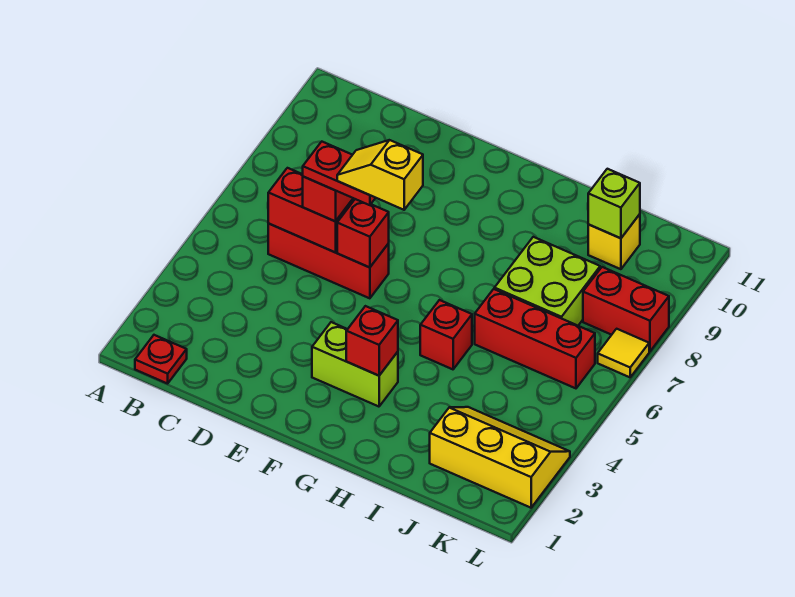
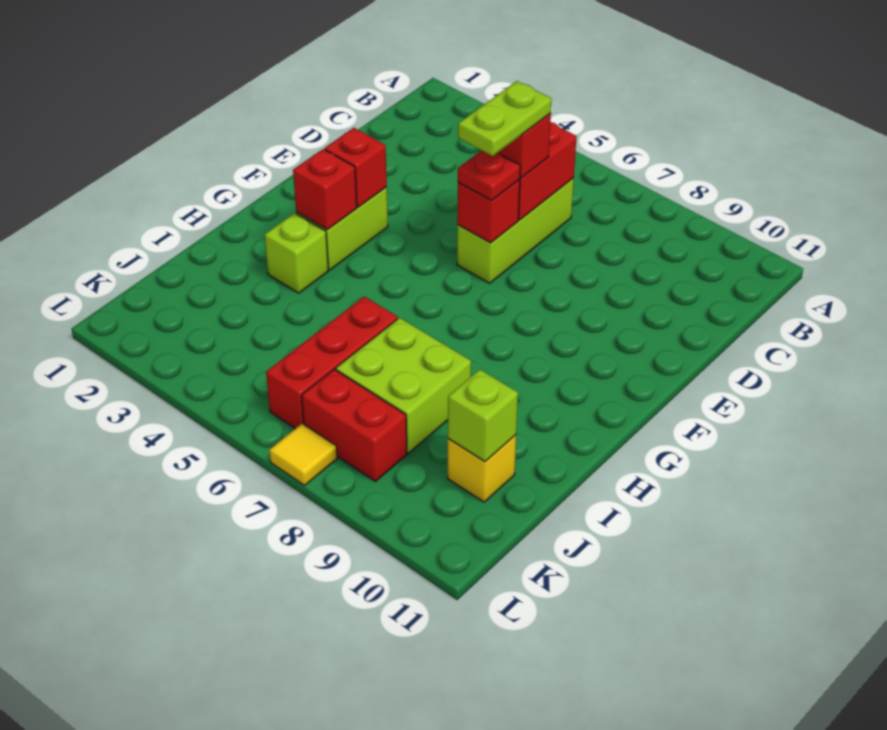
red 1x1 plate [135,335,187,384] -> red 1x1 plate moved to [458,150,520,200]
red 1x3 brick [268,224,389,298] -> lime 1x3 brick [457,178,574,283]
red 1x2 plate [303,142,375,205] -> lime 1x2 plate [458,81,552,156]
yellow 1x2 slope [337,140,423,210] -> none
none -> lime 1x1 brick [265,213,328,293]
red 1x1 brick [420,300,472,369] -> red 1x1 brick moved to [325,128,387,207]
yellow 2x3 slope [430,407,570,508] -> none
red 1x2 brick [583,267,669,351] -> red 1x2 brick turned to [302,369,407,481]

